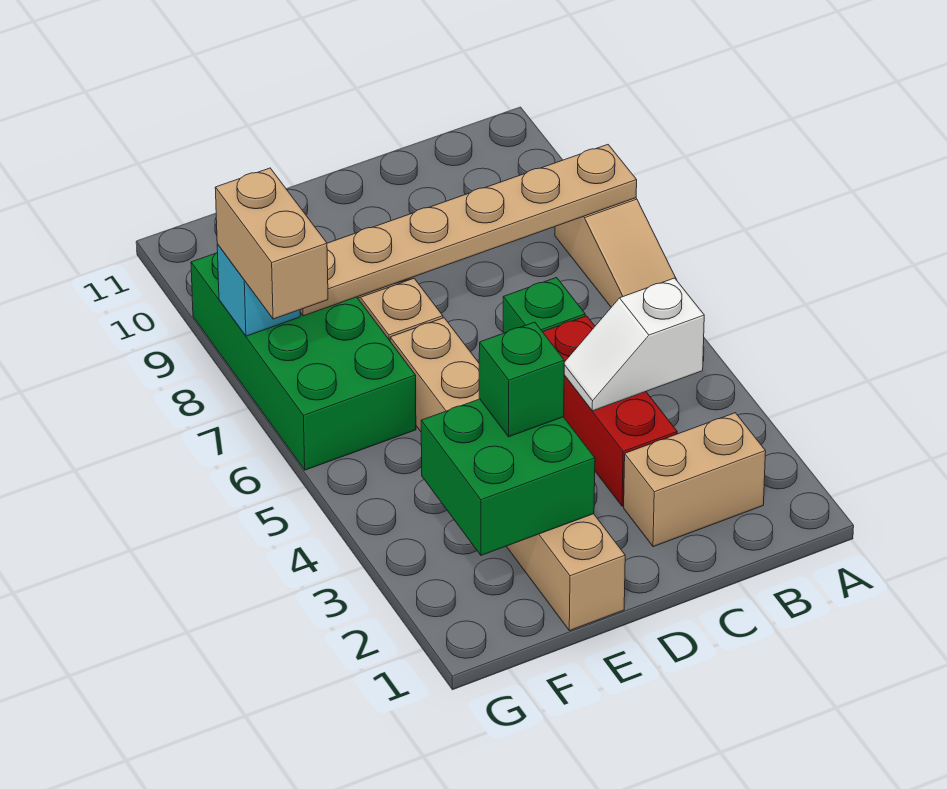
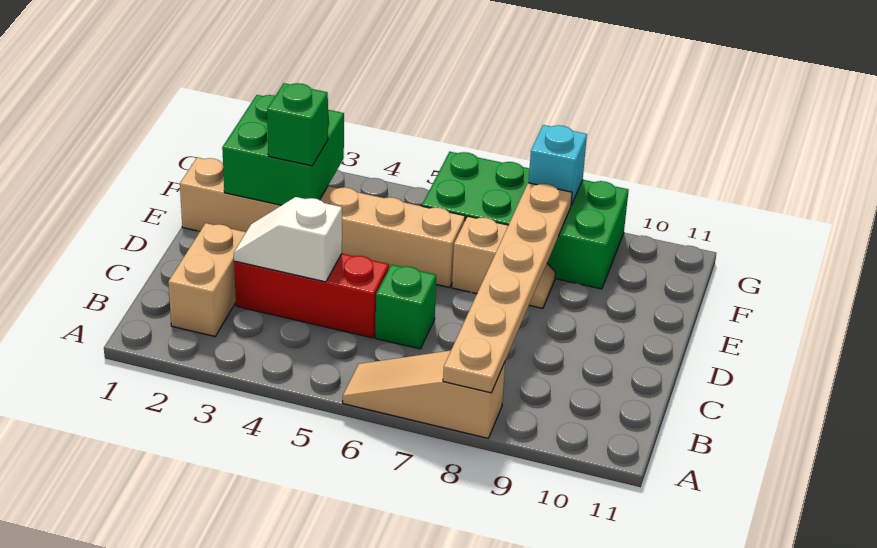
white 1x2 slope [564,278,704,411] -> white 1x2 slope turned to [234,197,342,282]
tan 1x2 brick [215,168,328,319] -> none

